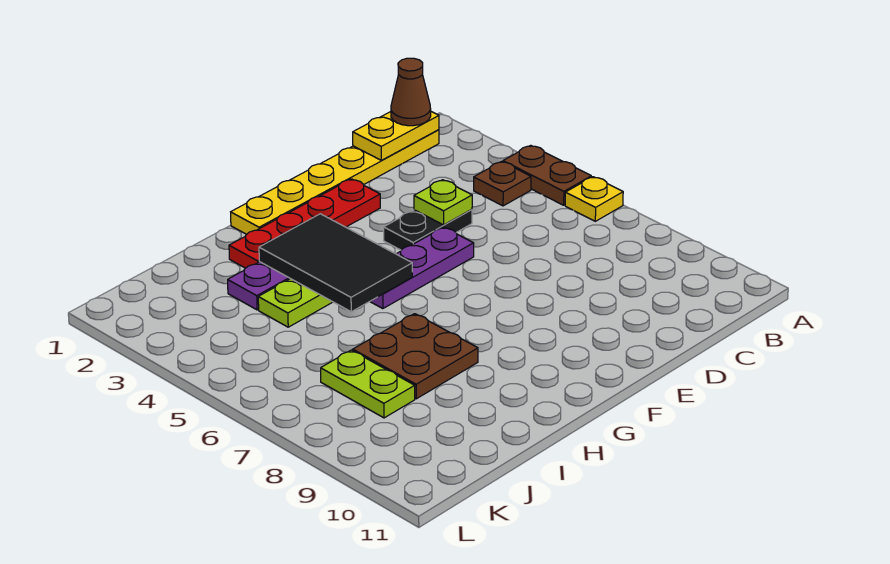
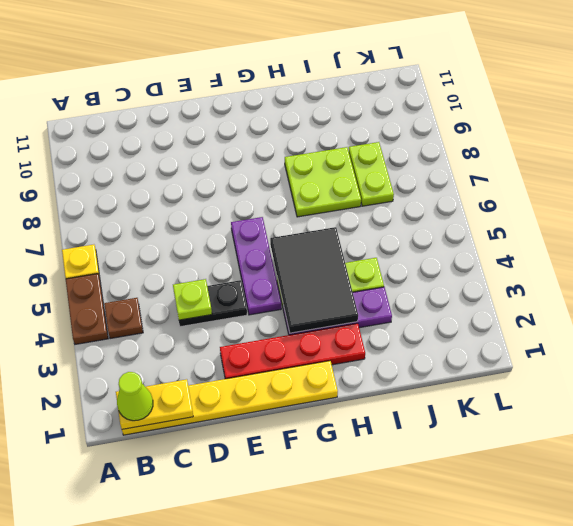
brown 1x1 cone [391,58,431,126] -> lime 1x1 cone [117,372,153,421]
purple 1x3 plate [370,227,474,309] -> purple 1x3 plate turned to [231,217,281,315]
brown 2x2 plate [353,314,478,399] -> lime 2x2 plate [285,147,361,217]

